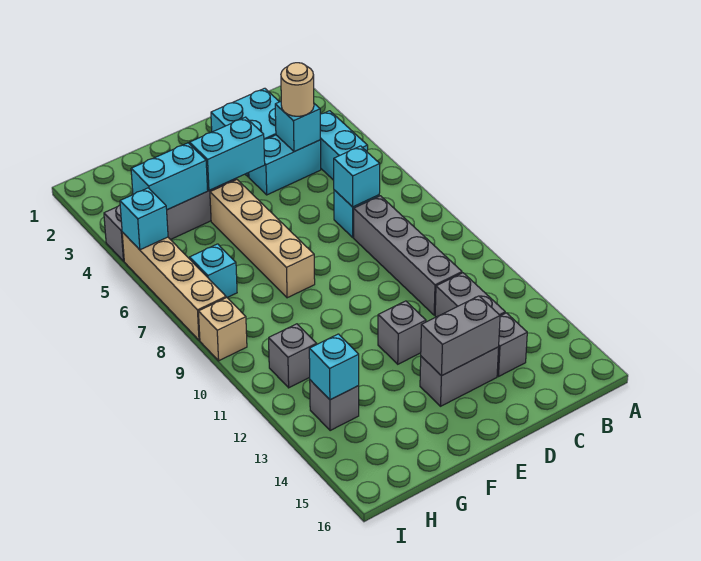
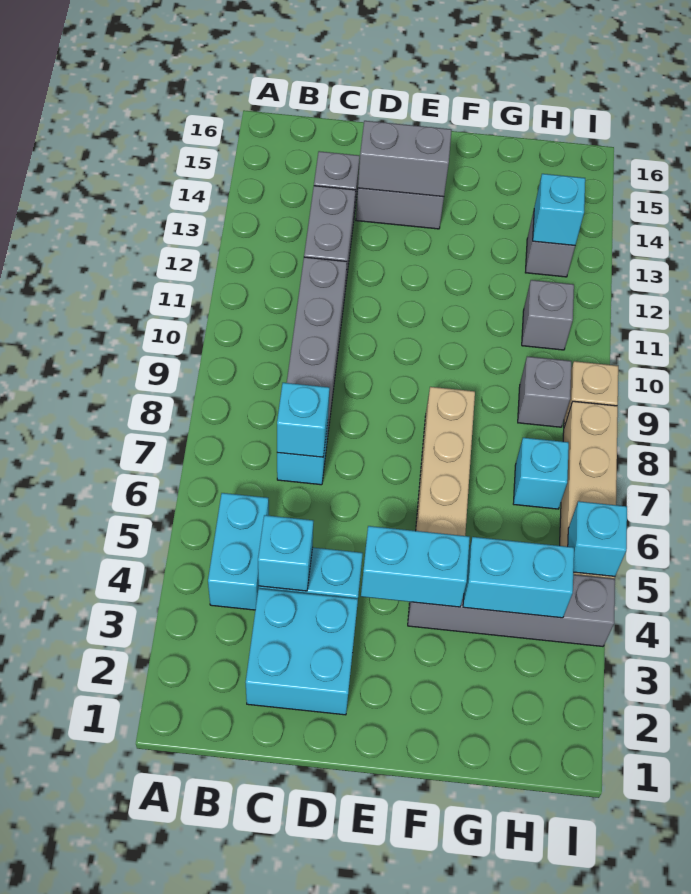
tan 1x1 round brick [281,63,314,116] -> none
grey 1x1 brick [378,301,426,364] -> grey 1x1 brick moved to [518,357,571,427]

